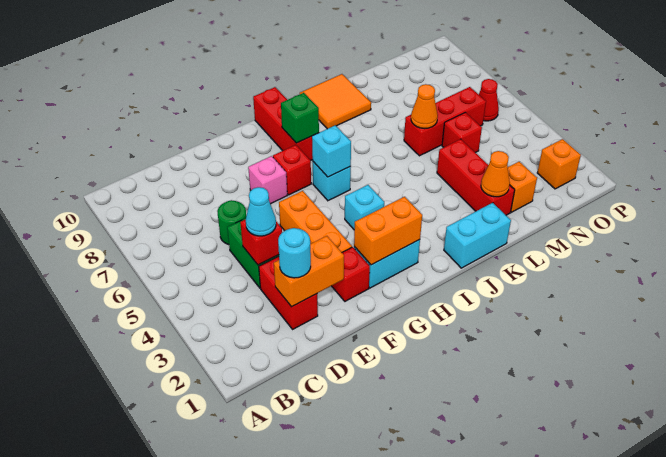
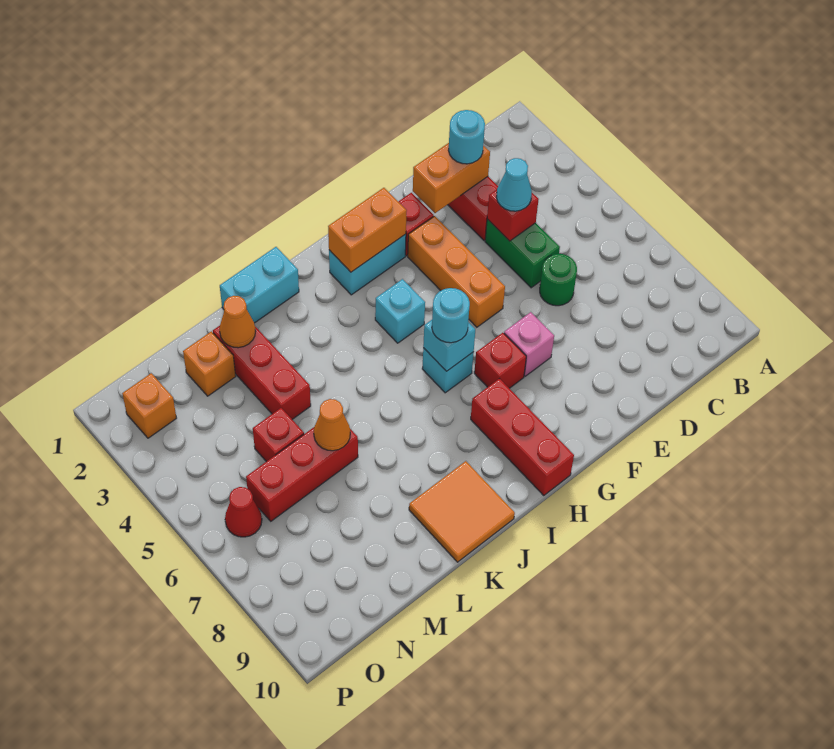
none -> cyan 1x1 round brick [432,288,470,343]
green 1x1 brick [281,93,319,143] -> none

